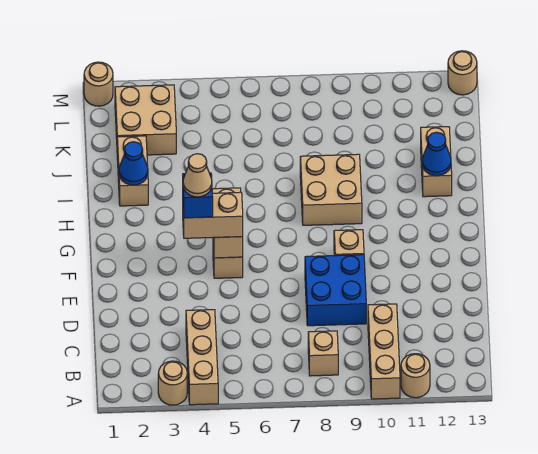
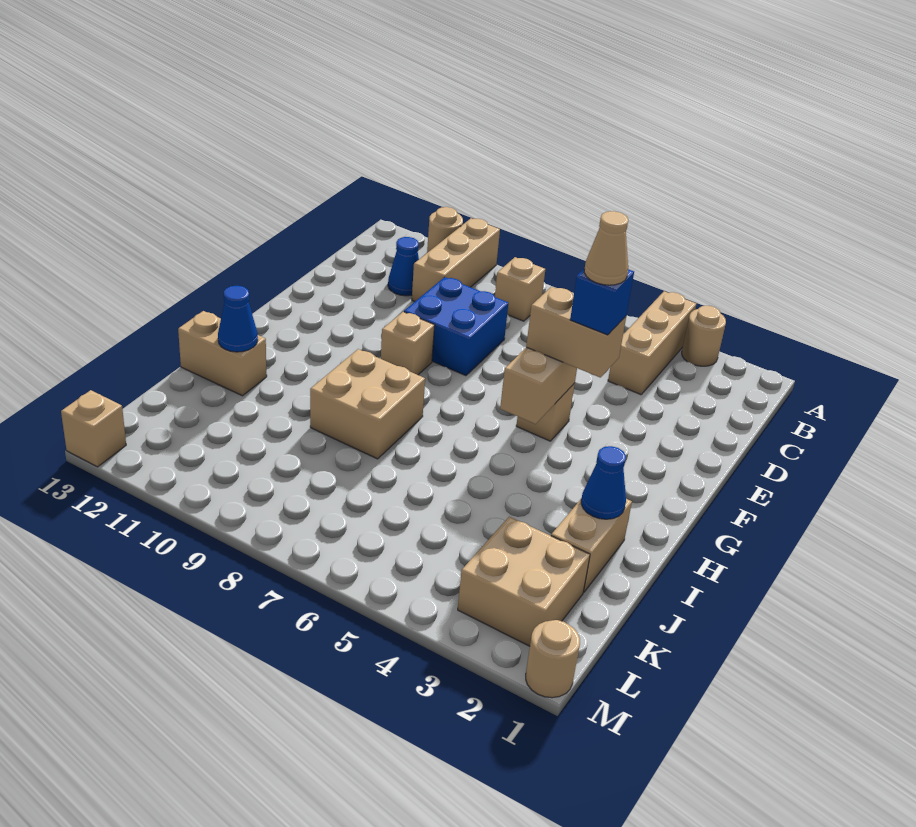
none -> blue 1x1 cone [388,237,419,296]
tan 1x2 brick [421,127,452,197] -> tan 1x2 brick turned to [178,311,267,396]
tan 1x1 round brick [448,51,477,95] -> tan 1x1 brick [61,390,126,467]

